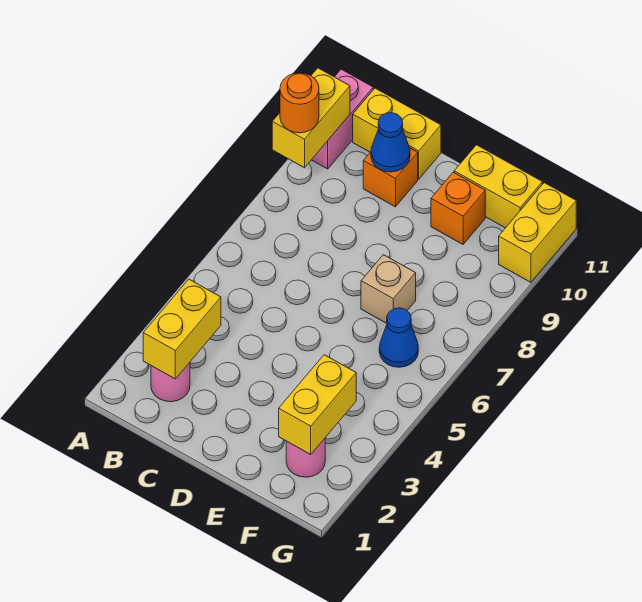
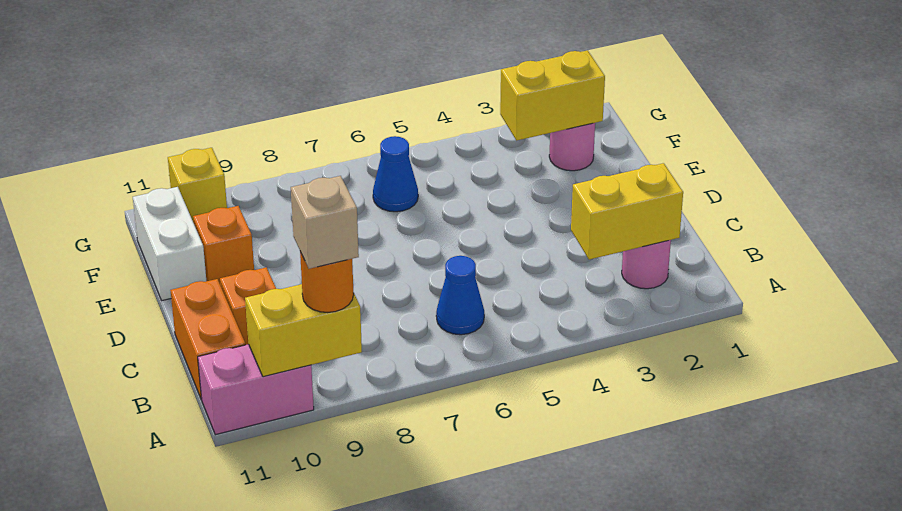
yellow 1x2 brick [353,88,441,179] -> orange 1x2 brick [170,279,245,400]
blue 1x1 cone [371,113,410,172] -> blue 1x1 cone moved to [436,256,484,335]
tan 1x1 brick [361,255,416,323] -> tan 1x1 brick moved to [291,176,359,269]
yellow 1x2 brick [454,145,542,228] -> white 1x2 brick [133,187,206,301]
yellow 1x2 brick [499,183,576,282] -> yellow 1x1 brick [168,148,227,223]

